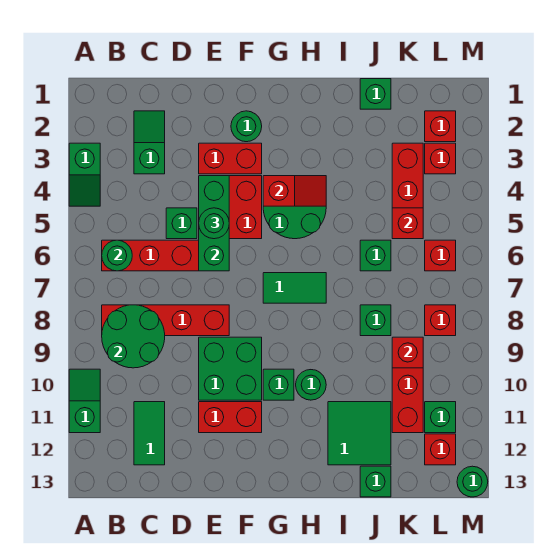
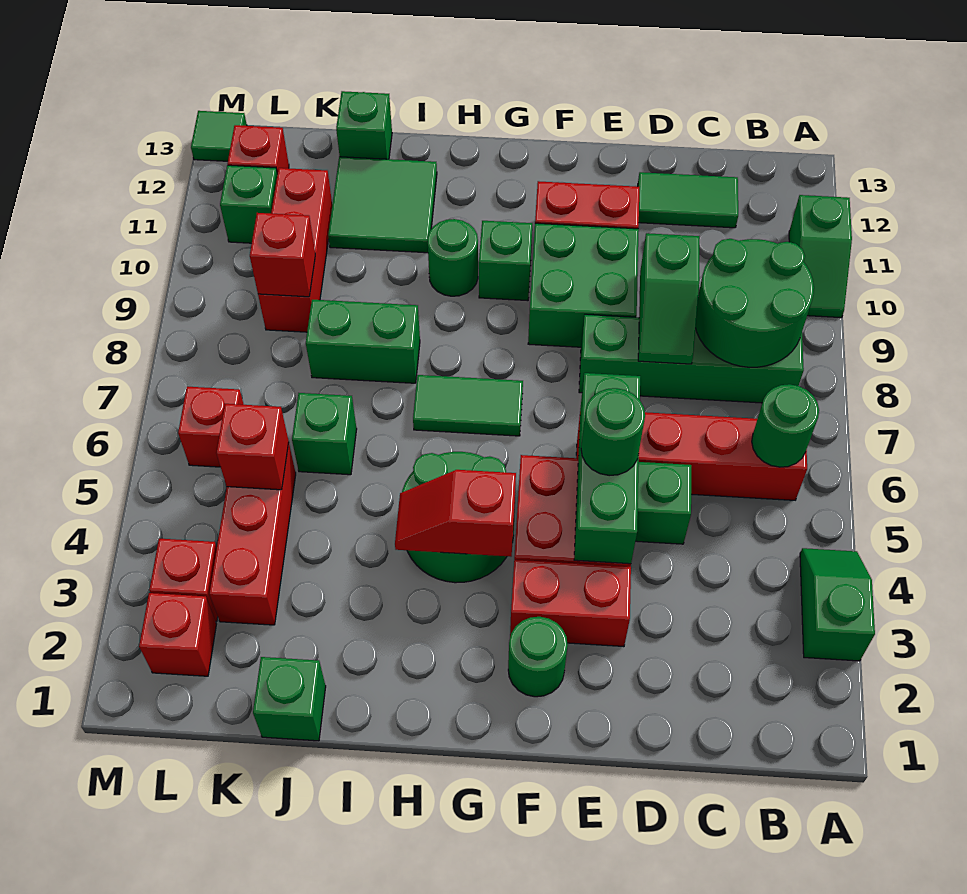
red 1x4 brick [102,305,229,336] -> green 1x4 brick [579,314,804,403]
green 1x2 slope [134,111,165,174] -> green 1x2 slope moved to [638,233,699,364]
green 1x2 tile [134,402,165,465] -> green 1x2 tile turned to [638,172,738,228]
green 1x1 brick [360,305,391,336] -> green 1x2 brick [306,300,420,383]
red 1x1 brick [425,305,456,336] -> none
green 1x1 round brick [457,466,488,497] -> green 1x1 tile [191,111,247,161]

